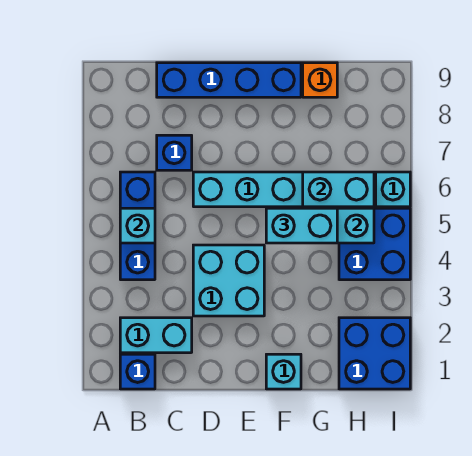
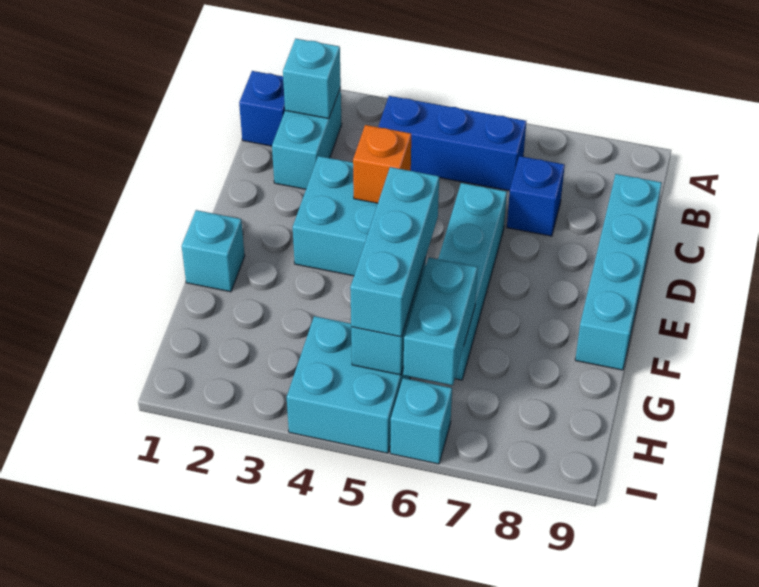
cyan 1x1 brick [120,208,155,243] -> cyan 1x1 brick moved to [283,39,341,119]
blue 1x4 brick [157,63,301,97] -> cyan 1x4 brick [575,174,662,370]
cyan 1x2 brick [266,208,337,243] -> cyan 1x3 brick [350,167,439,337]
orange 1x1 brick [303,63,337,97] -> orange 1x1 brick moved to [353,125,411,203]
blue 2x2 brick [339,318,410,389] -> none
blue 2x2 brick [339,208,410,280] -> cyan 2x2 brick [287,316,410,453]

